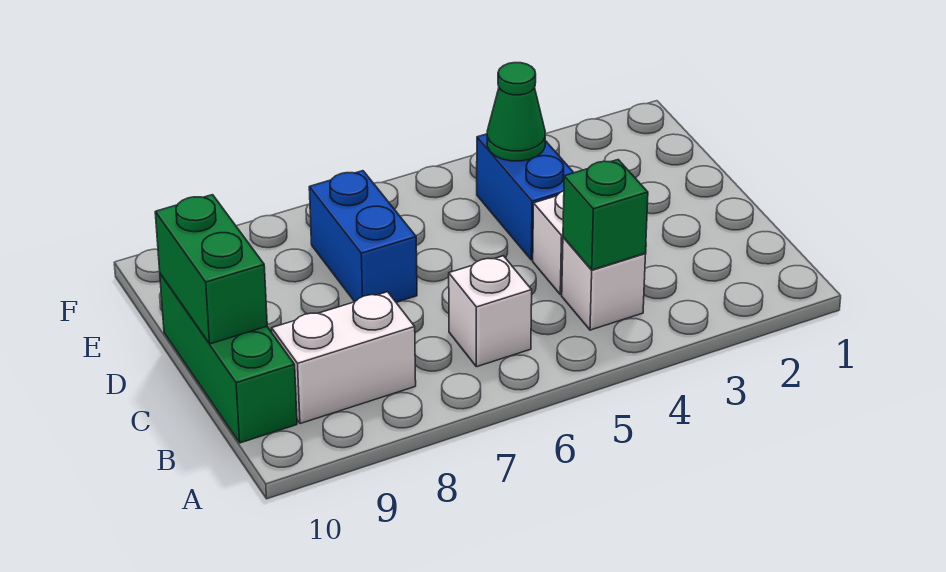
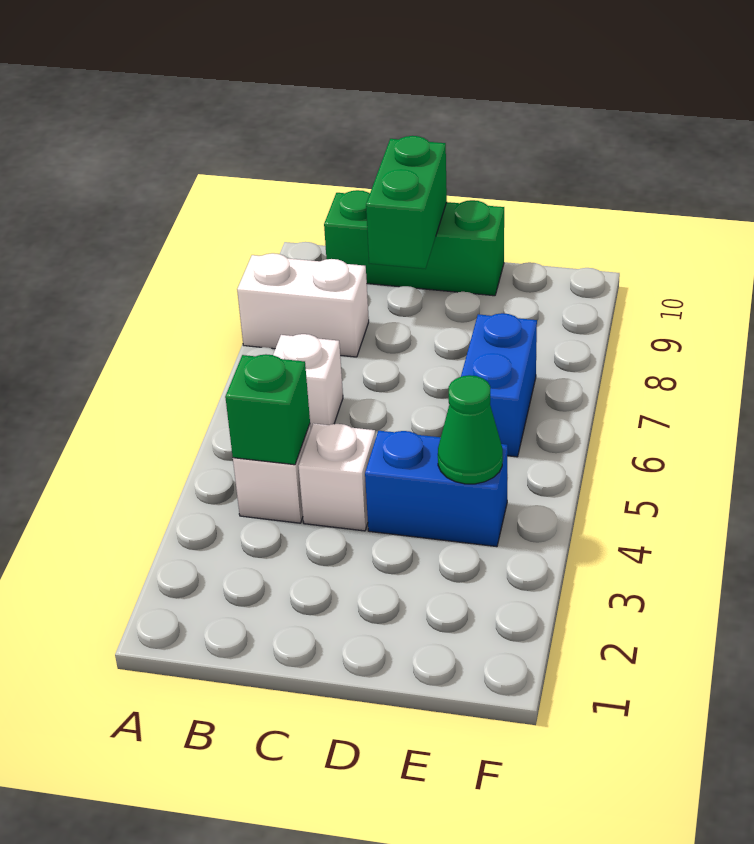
white 1x2 brick [272,292,416,424] -> white 1x2 brick turned to [237,253,369,357]
green 1x2 brick [155,195,267,344] -> green 1x2 brick turned to [366,136,447,269]
blue 1x2 brick [309,171,417,302] -> blue 1x2 brick turned to [461,313,537,457]

